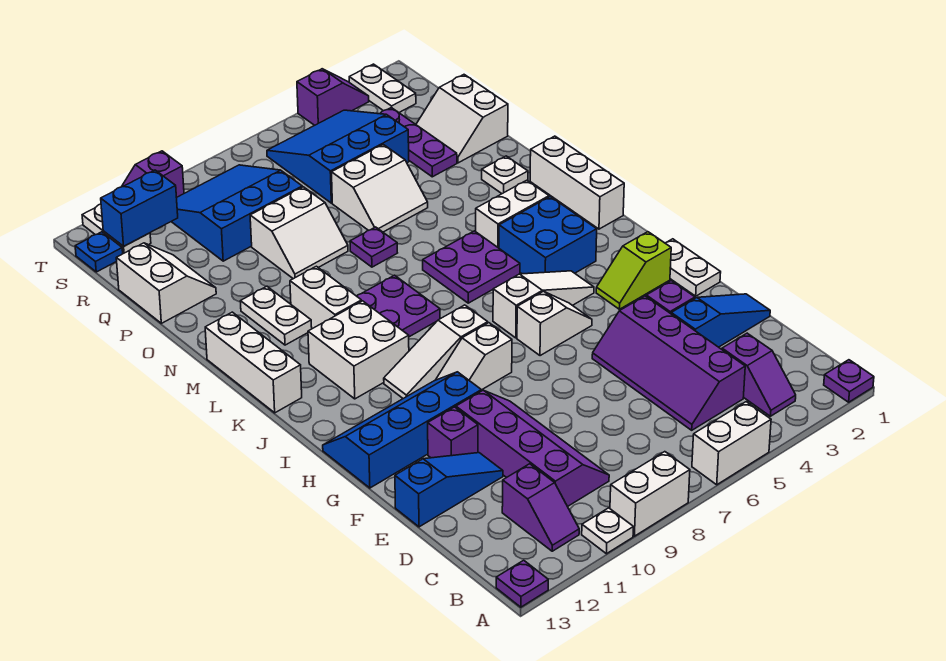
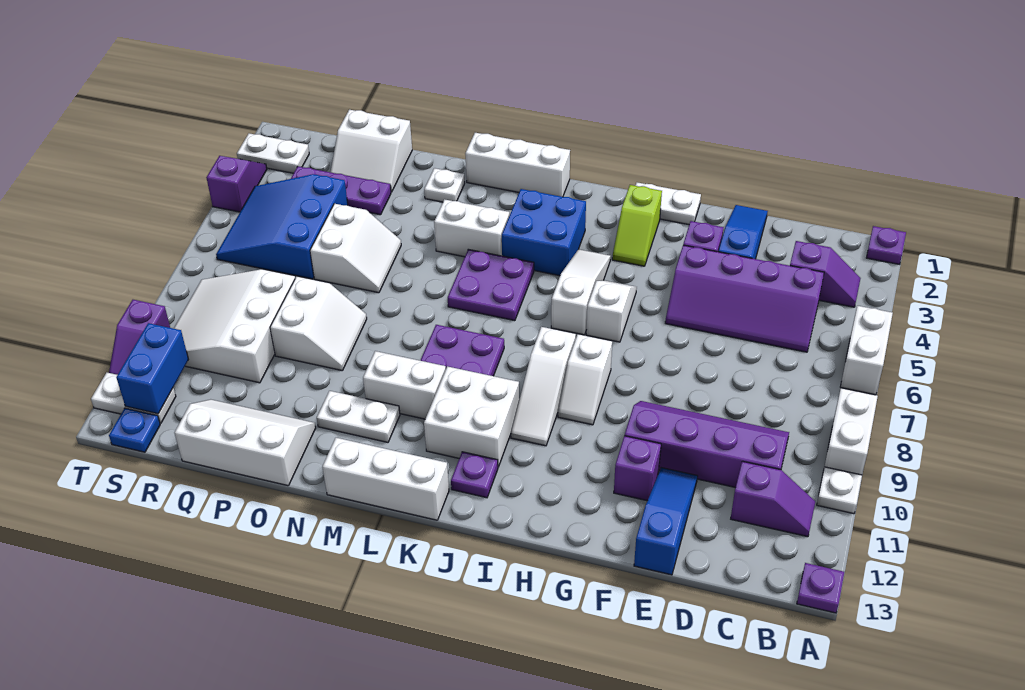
blue 2x4 slope [323,372,481,488] -> none
white 1x2 brick [476,180,549,248] -> white 1x2 brick turned to [434,199,510,257]
purple 1x1 plate [350,227,397,267] -> purple 1x1 plate moved to [451,452,498,498]
white 2x2 slope [116,243,216,323] -> white 2x3 slope [175,399,316,486]
blue 3x3 slope [171,165,302,261] -> white 3x3 slope [174,269,295,383]

